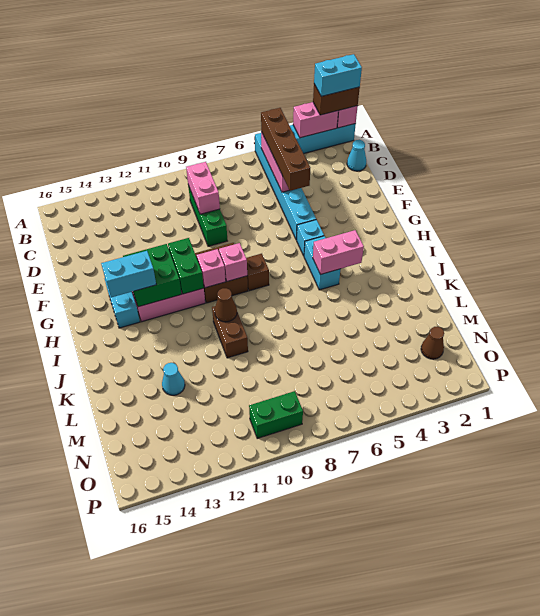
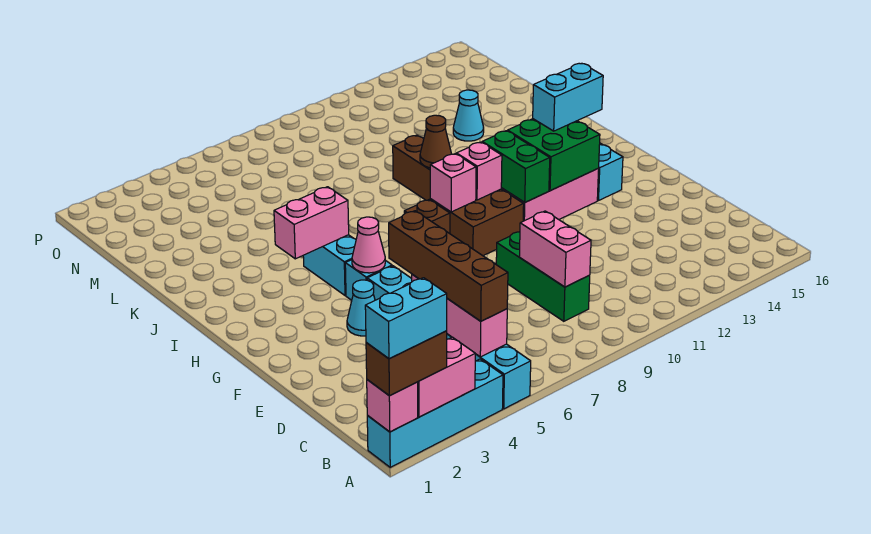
cyan 1x1 cone [347,140,366,171] -> cyan 1x1 cone moved to [347,280,375,336]
none -> pink 1x1 cone [352,217,385,273]
brown 1x1 cone [421,327,444,359] -> none
green 1x2 brick [249,391,303,439] -> none

